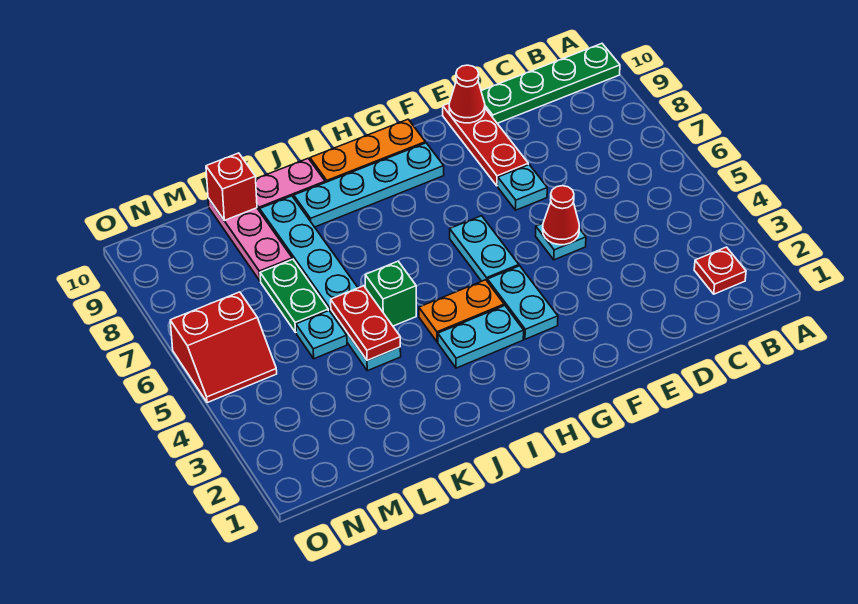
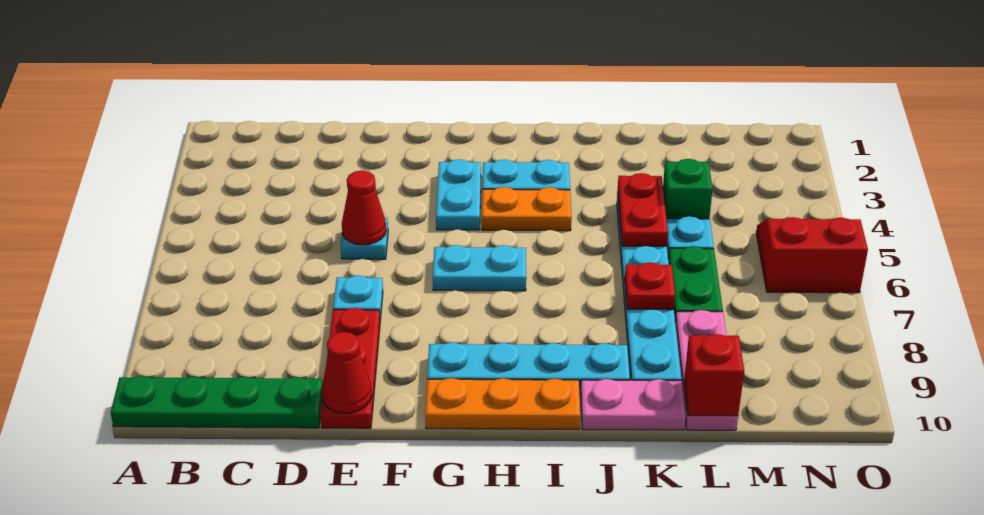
red 1x1 plate [694,247,746,294] -> red 1x1 plate moved to [625,262,675,310]
cyan 1x2 plate [450,216,519,281] -> cyan 1x2 plate turned to [433,245,526,291]
green 1x1 brick [365,261,416,326] -> green 1x1 brick moved to [663,159,713,219]

